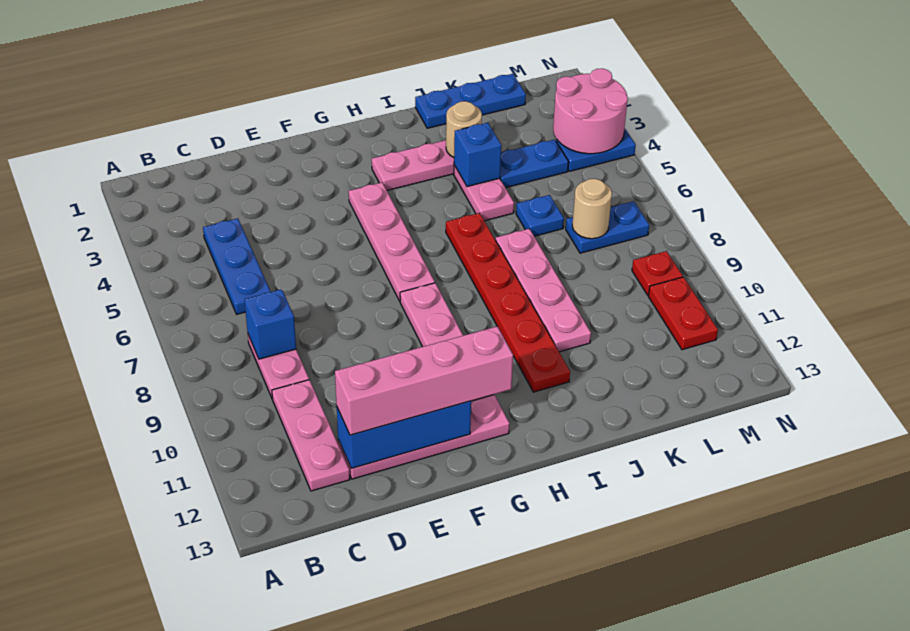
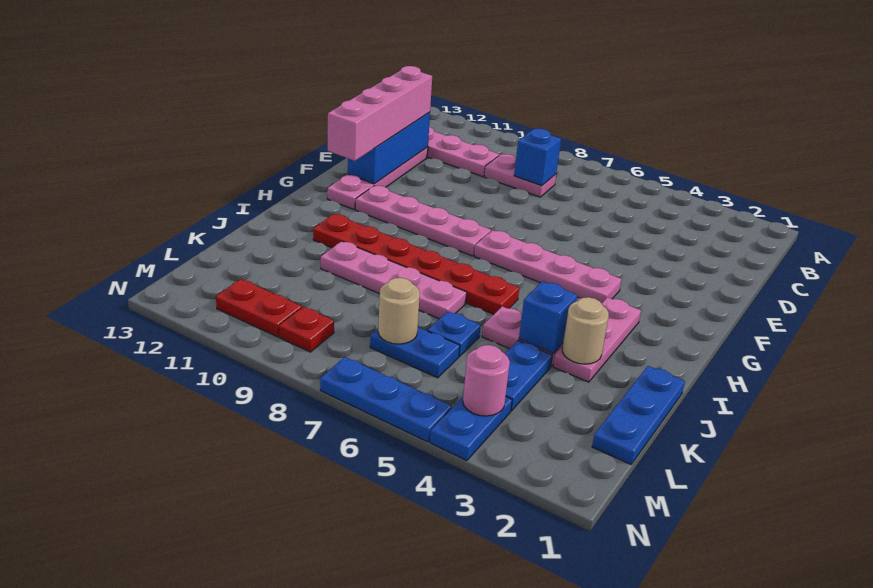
blue 1x3 plate [203,218,271,314] -> blue 1x3 plate moved to [320,357,452,442]
blue 1x2 plate [566,201,649,253] -> blue 1x2 plate turned to [370,327,460,378]
pink 2x2 round brick [553,69,628,154] -> pink 1x1 round brick [463,345,510,416]

